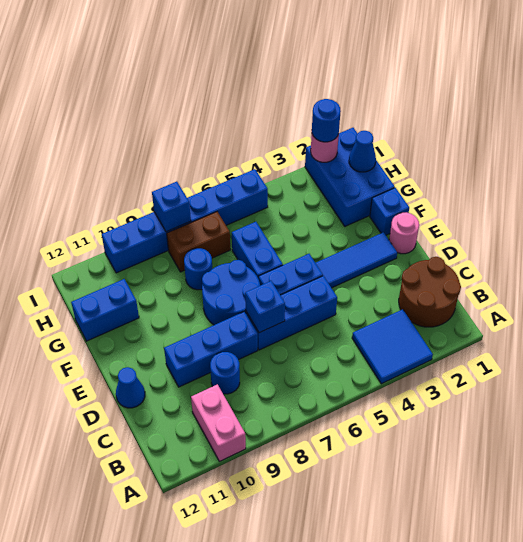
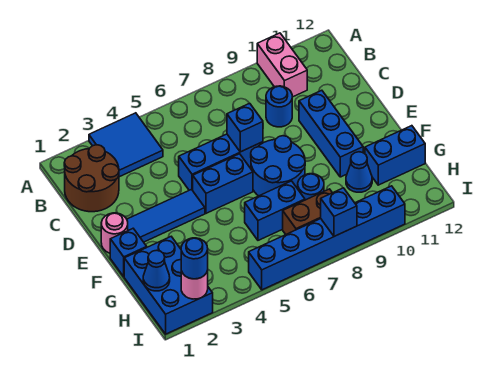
blue 1x3 brick [164,312,258,387] -> blue 1x3 brick turned to [299,90,363,177]
blue 1x1 cone [116,367,145,408] -> blue 1x1 cone moved to [346,152,372,192]
blue 1x2 brick [232,222,283,279] -> blue 1x2 brick turned to [245,181,305,240]

